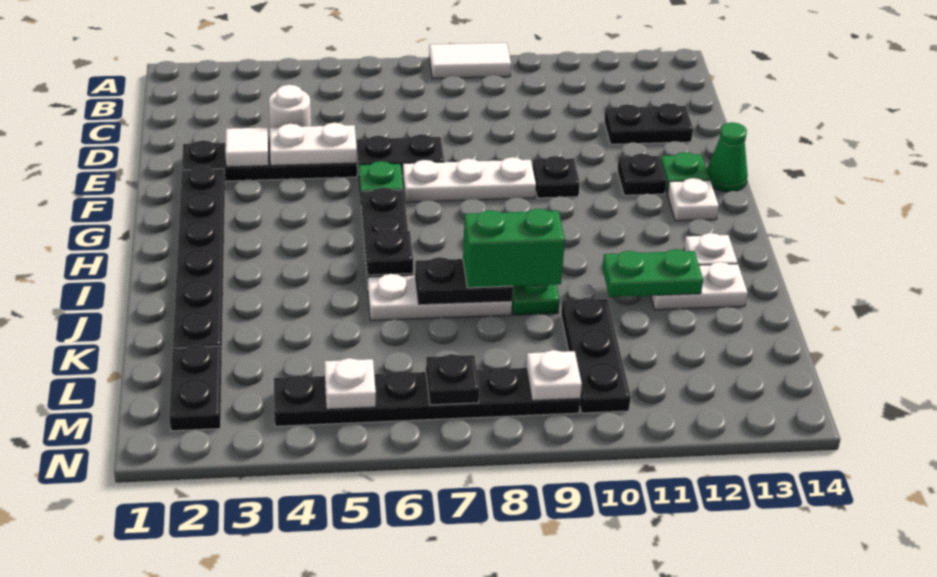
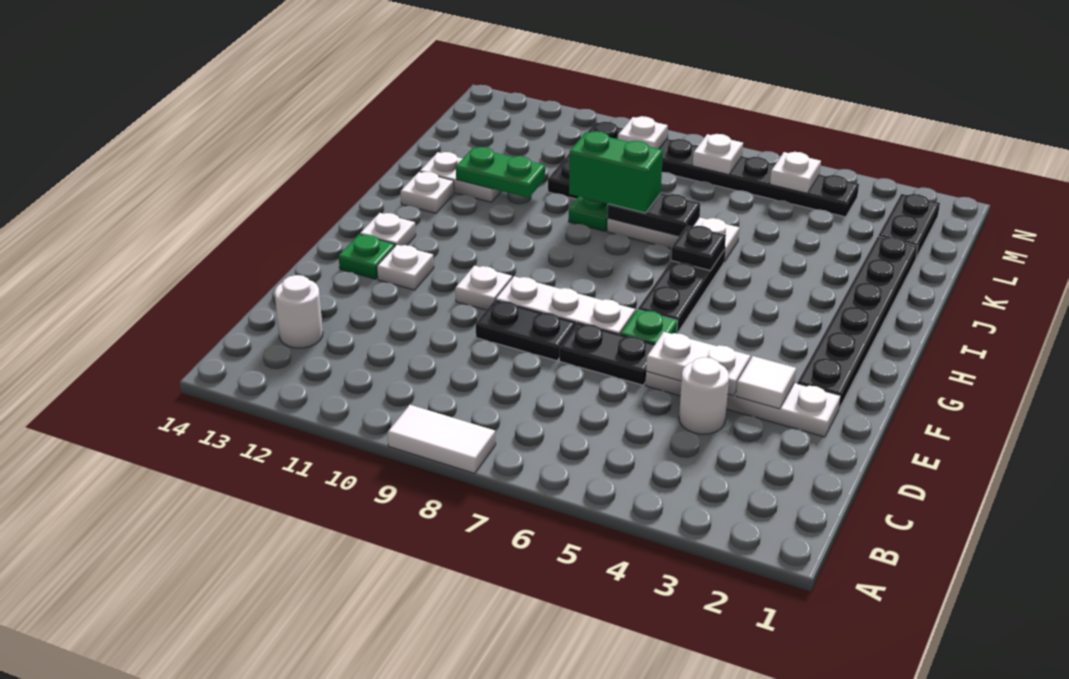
none -> white 1x1 round brick [275,275,323,348]
black 1x2 plate [604,103,693,144] -> black 1x2 plate moved to [476,300,575,361]
black 1x4 plate [182,141,357,181] -> white 1x4 plate [645,371,841,437]
black 1x1 plate [532,156,580,198] -> white 1x1 plate [455,266,512,310]
black 1x1 plate [617,154,667,195] -> white 1x1 plate [377,245,434,290]
green 1x1 cone [707,122,748,192] -> none
black 1x1 plate [426,354,479,405] -> white 1x1 plate [693,134,743,175]

